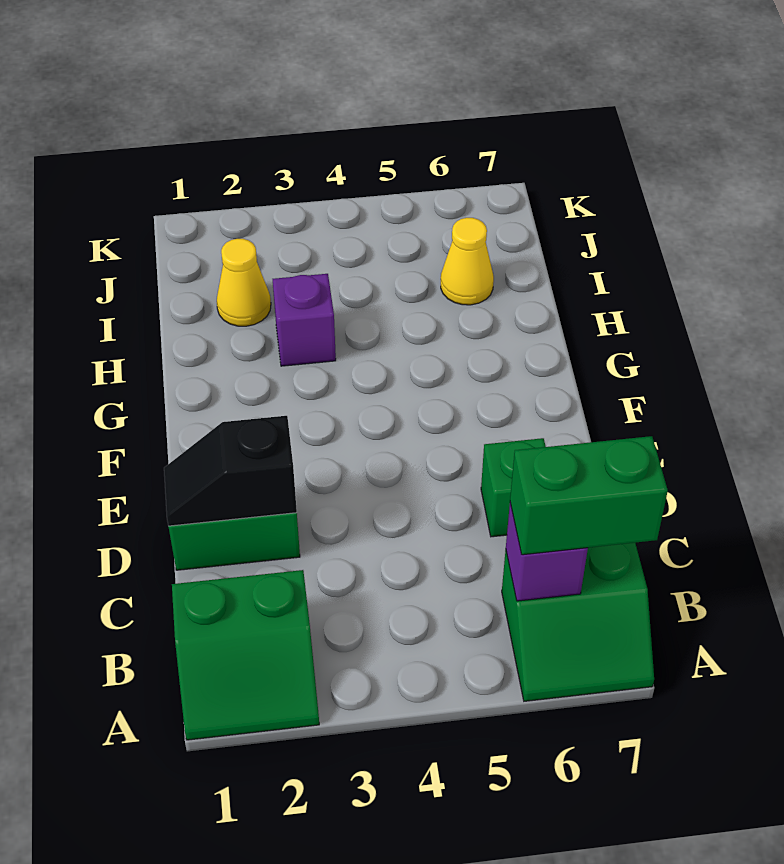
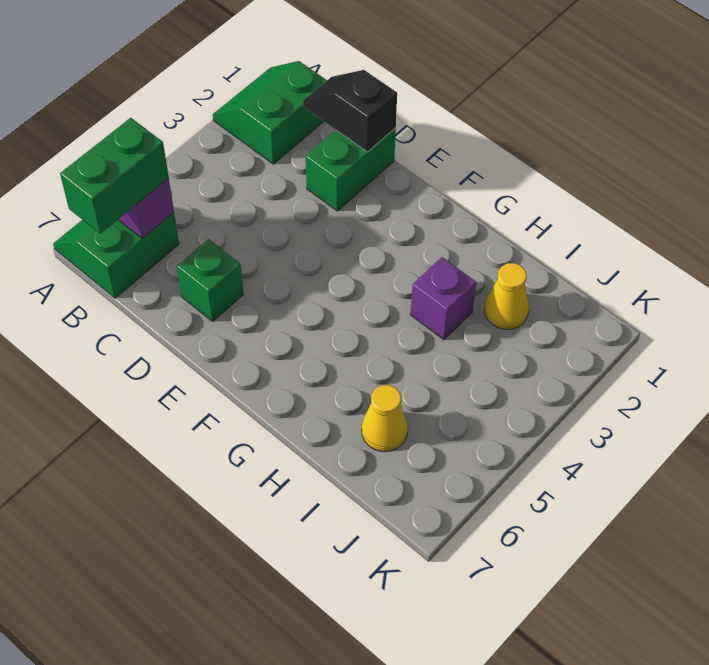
black 1x2 slope [164,416,297,526] -> black 1x2 slope turned to [303,70,397,152]

